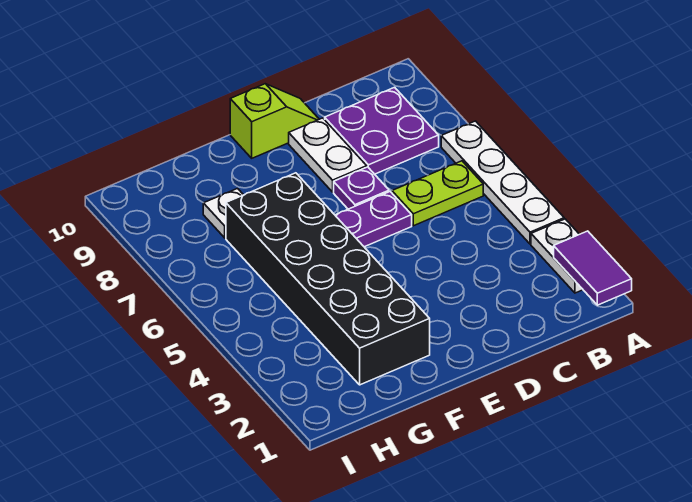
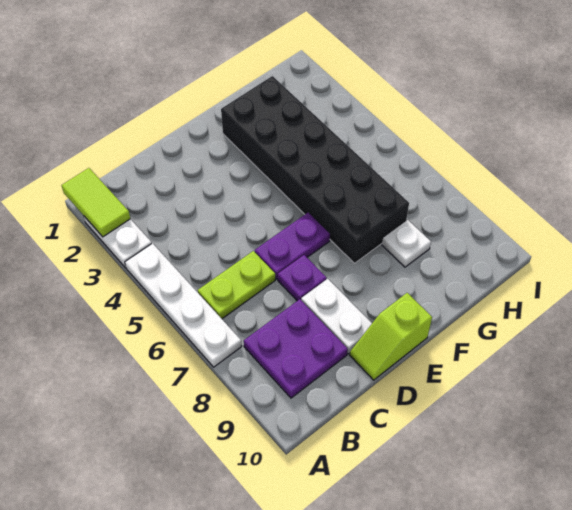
purple 1x2 tile [554,231,632,305] -> lime 1x2 tile [62,168,130,237]

